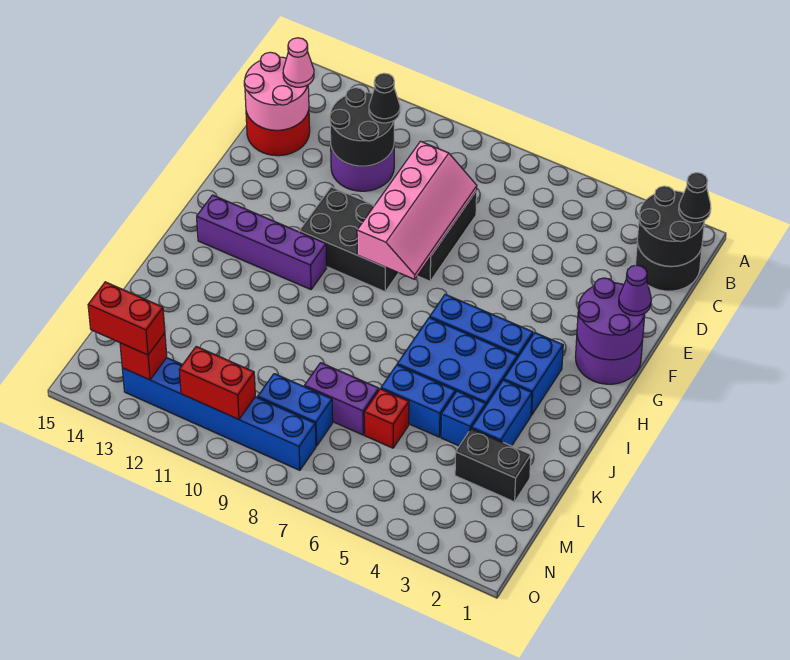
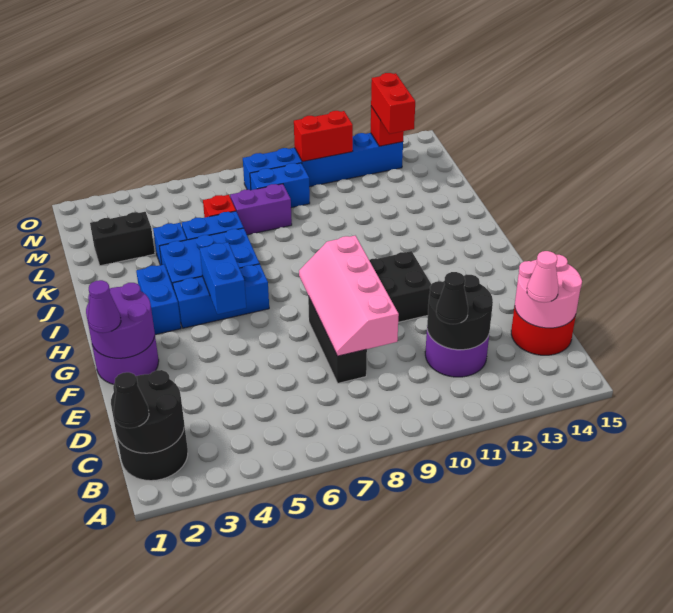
purple 1x4 brick [197,195,327,290] -> none
blue 1x2 brick [472,380,532,446] -> blue 1x2 brick moved to [200,242,246,314]
red 1x2 brick [88,282,165,355] -> red 1x2 brick turned to [371,73,415,134]

